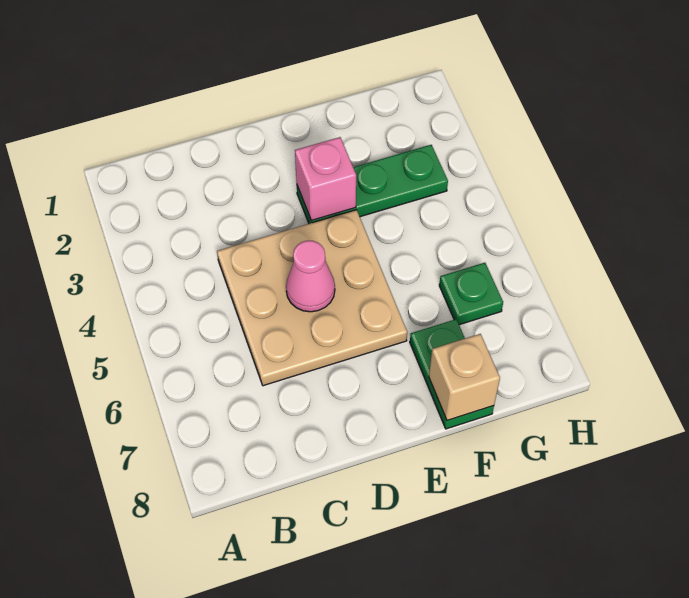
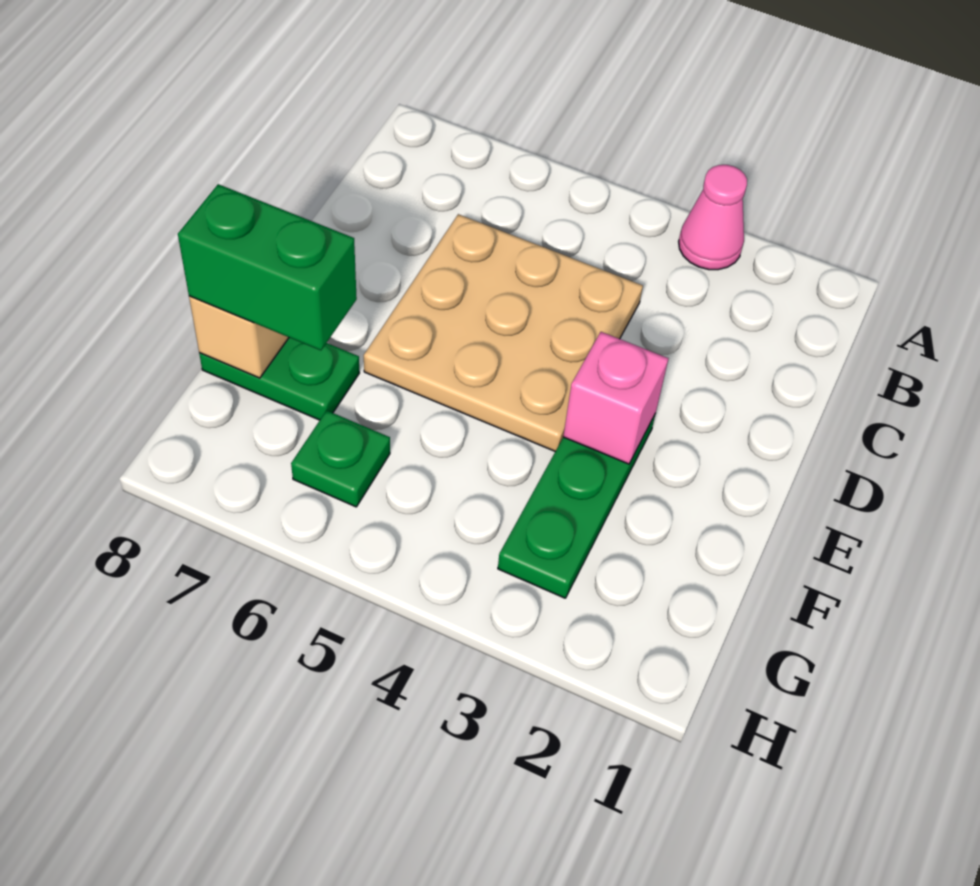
pink 1x1 cone [286,241,335,312] -> pink 1x1 cone moved to [679,165,747,270]
none -> green 1x2 brick [178,184,357,350]

